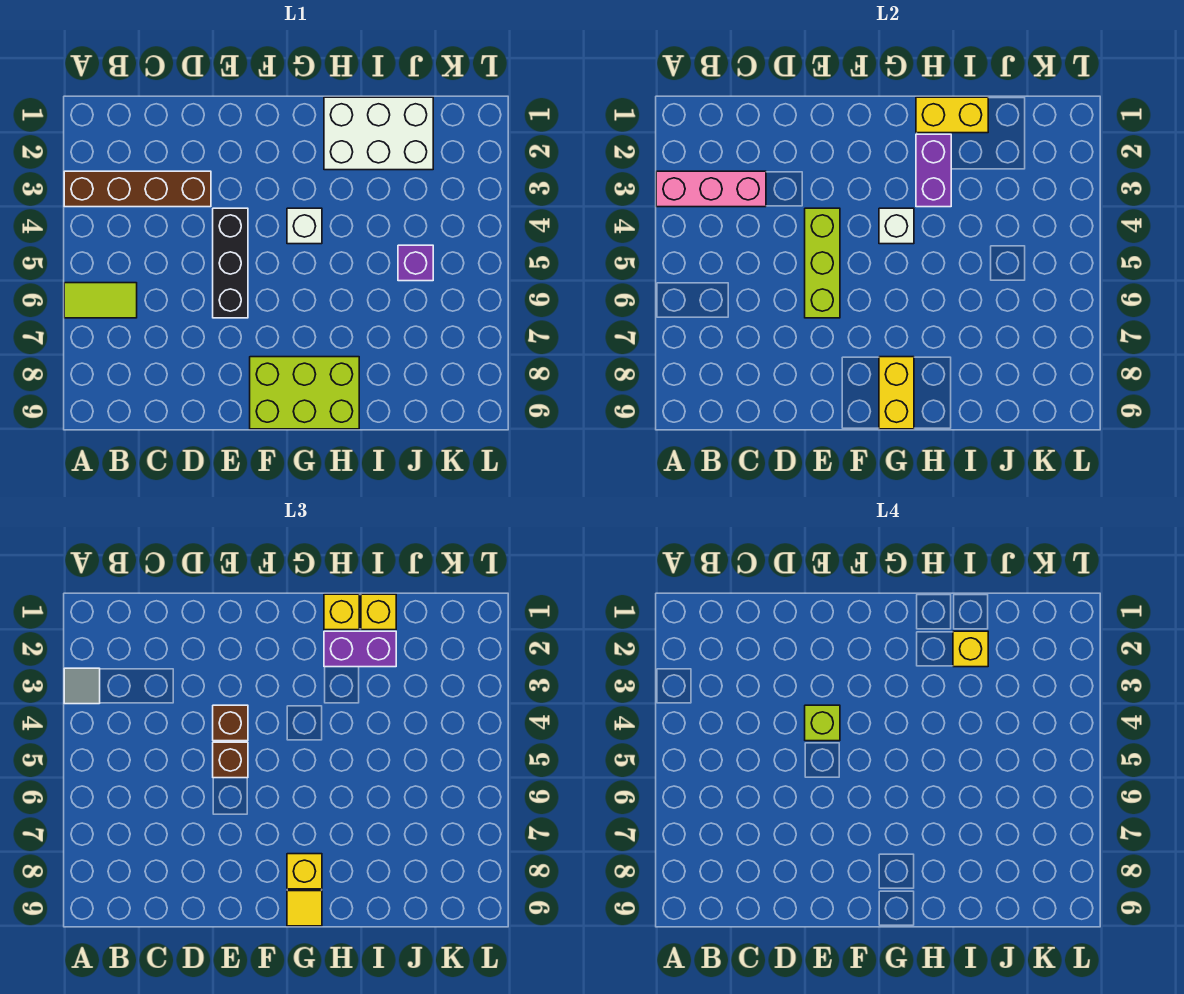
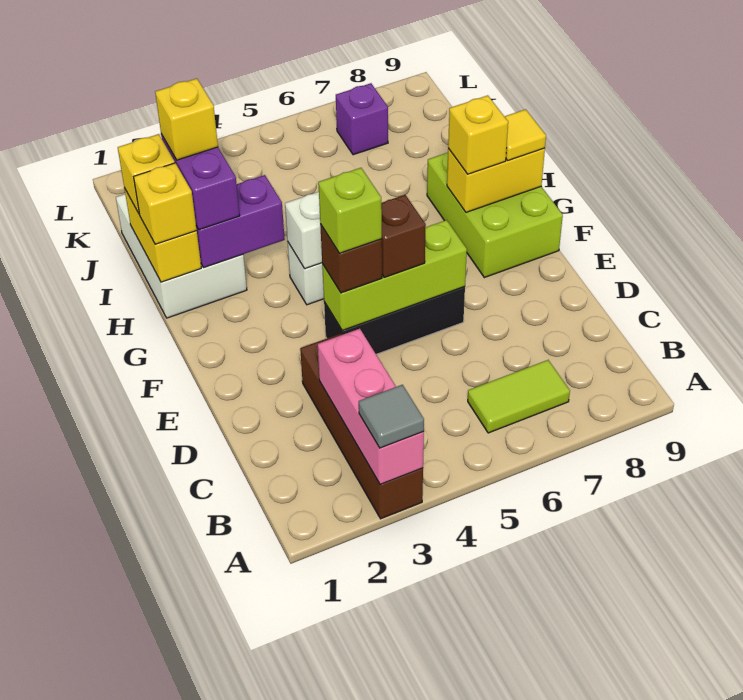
lime 1x2 tile [64,283,137,318] -> lime 1x2 tile turned to [468,360,570,433]
purple 1x1 brick [398,245,433,281] -> purple 1x1 brick moved to [336,83,388,155]

